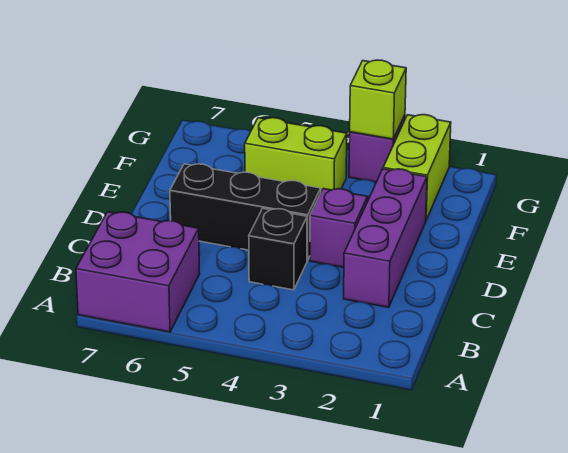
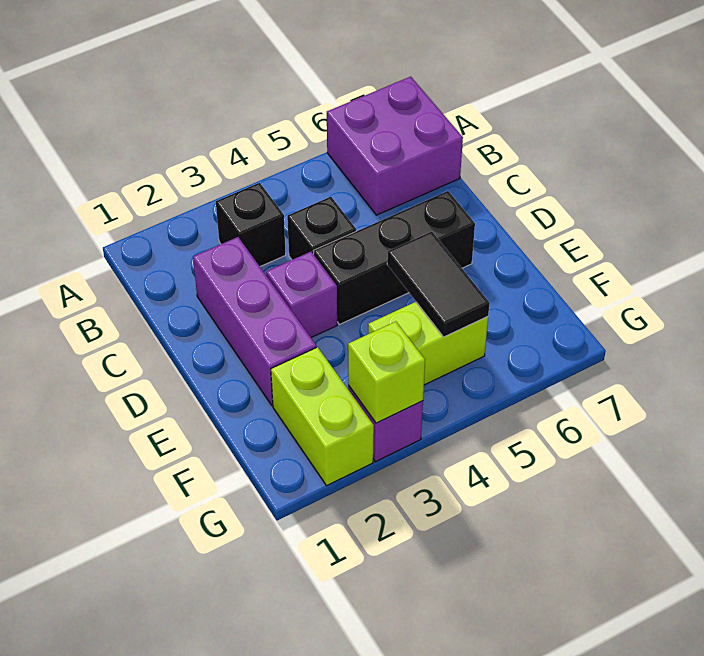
none -> black 1x1 brick [216,183,286,266]
none -> black 1x2 tile [387,232,490,337]

